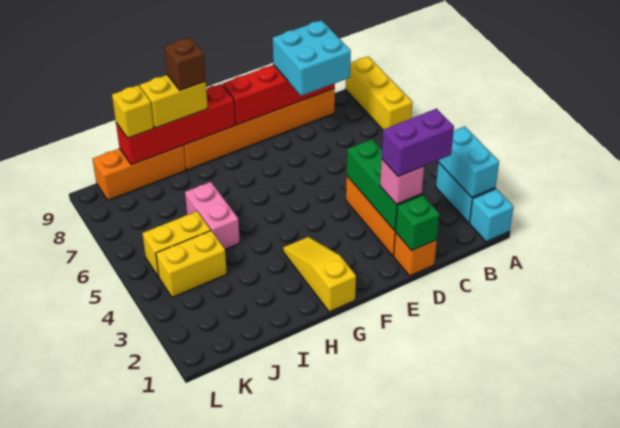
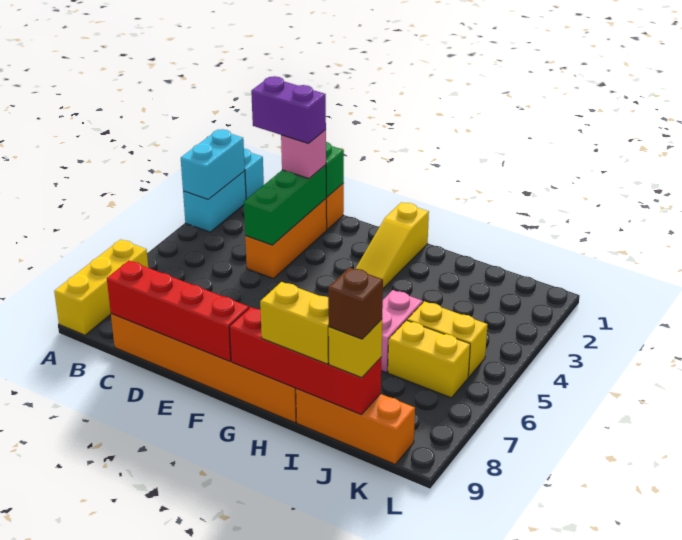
cyan 2x2 brick [273,20,351,96] -> none
brown 1x1 brick [164,37,206,90] -> brown 1x1 brick moved to [328,267,383,339]
yellow 1x2 brick [156,231,227,297] -> yellow 1x2 brick moved to [388,320,470,398]

